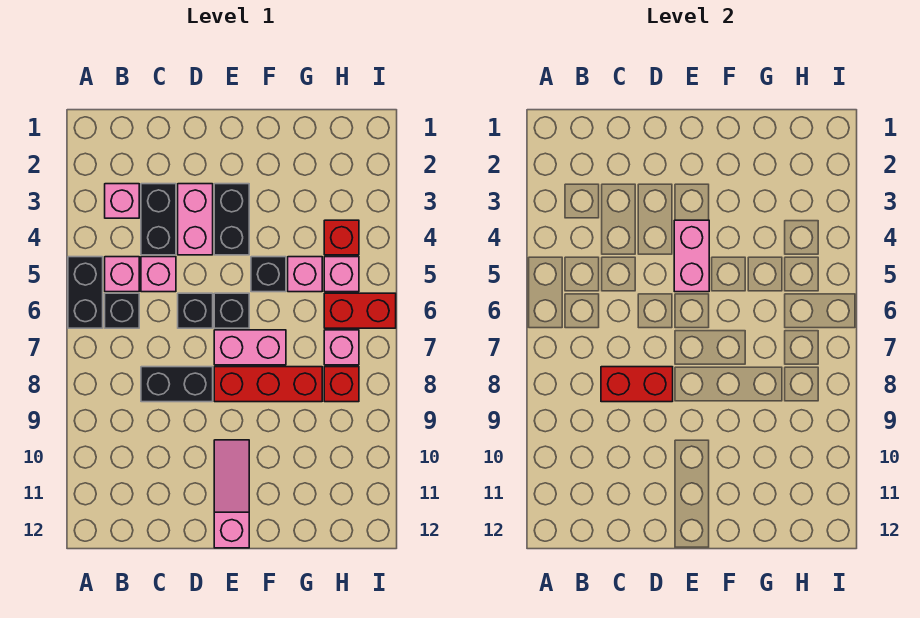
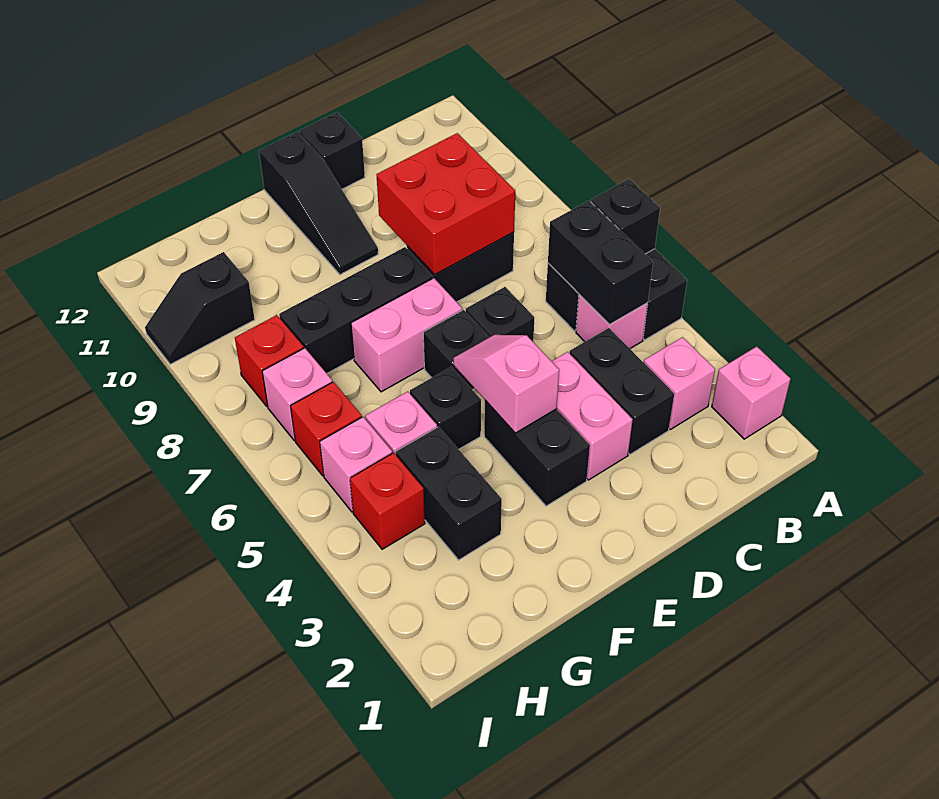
none -> black 1x1 brick [591,179,660,254]
none -> black 1x2 brick [548,201,653,324]
pink 1x1 brick [141,257,176,292] -> pink 1x1 brick moved to [712,347,791,439]
red 1x2 brick [601,367,673,402] -> red 2x2 brick [376,133,515,274]
none -> black 1x1 brick [300,112,365,189]
pink 1x2 brick [674,220,709,292] -> pink 1x2 slope [453,335,559,433]
red 1x3 brick [214,367,322,402] -> black 1x3 brick [279,247,433,373]
pink 1x3 slope [214,440,249,548] -> black 1x3 slope [259,132,378,275]
none -> black 1x2 brick [396,427,502,560]
red 1x2 brick [324,293,396,328] -> red 1x1 brick [291,382,362,476]
none -> black 1x2 slope [145,252,255,364]

